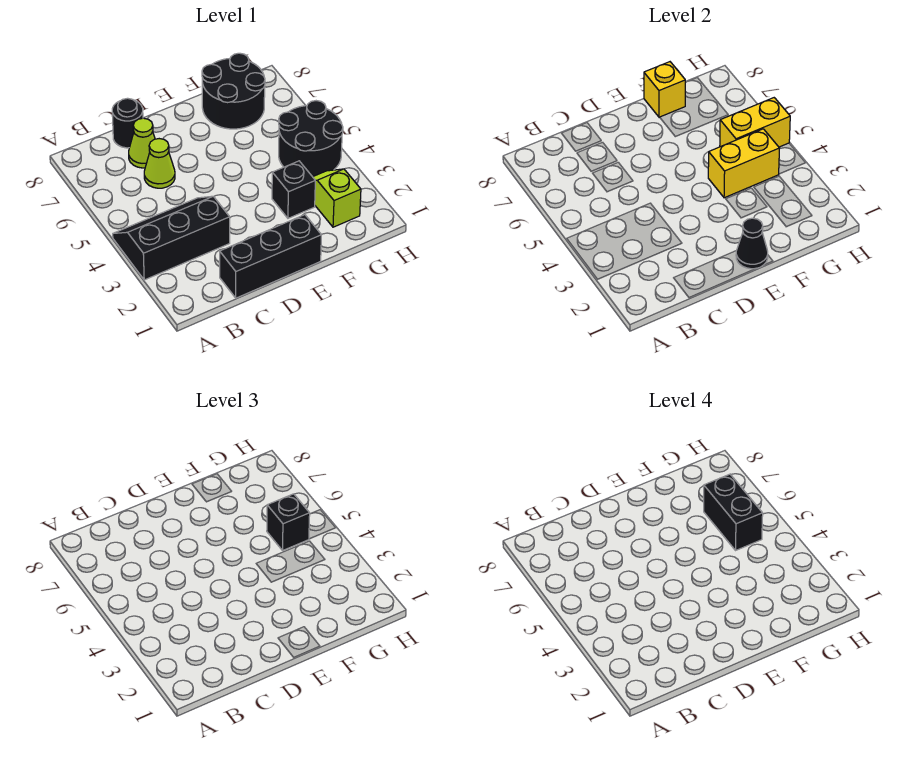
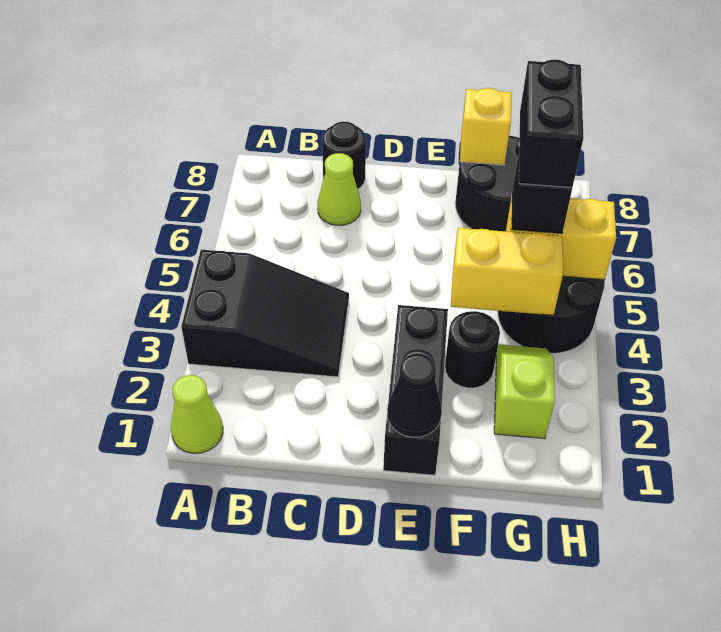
black 2x3 slope [113,196,230,280] -> black 2x3 slope turned to [181,250,349,377]
black 1x3 brick [220,215,321,298] -> black 1x3 brick turned to [383,305,448,475]
lime 1x1 cone [144,139,175,188] -> lime 1x1 cone moved to [171,375,223,453]
black 1x1 brick [272,161,315,218] -> black 1x1 round brick [445,311,500,388]

